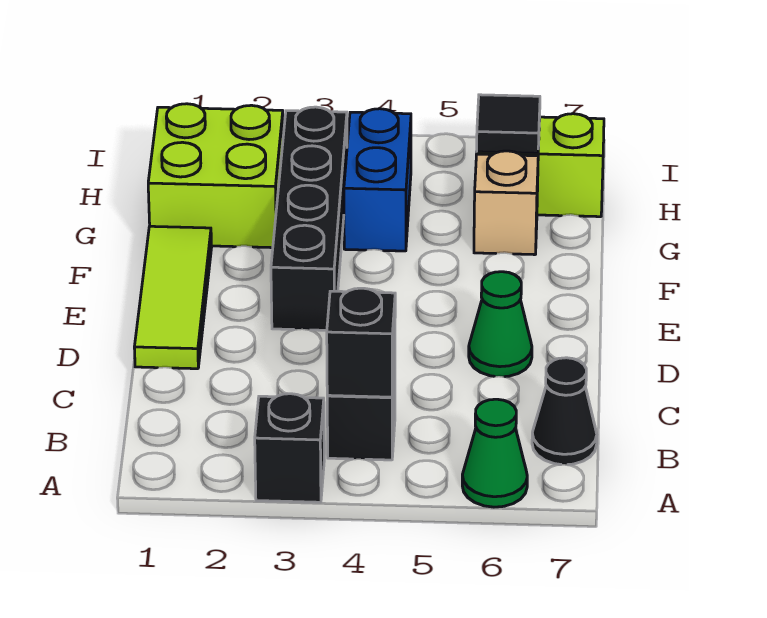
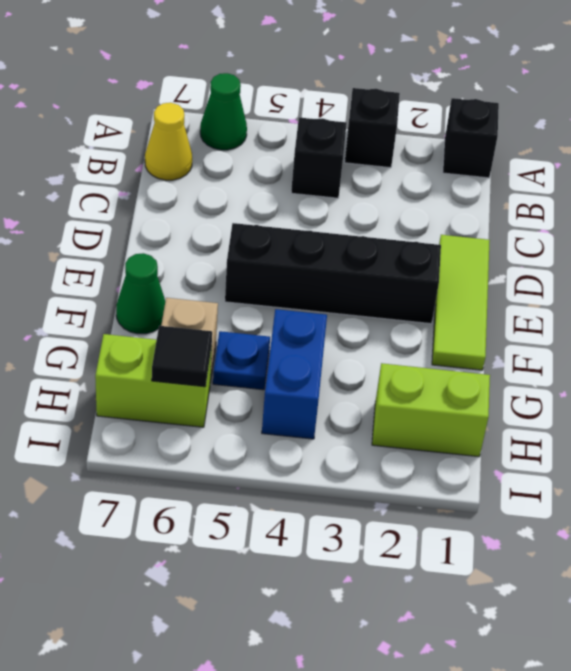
black 1x1 brick [327,288,395,397] -> black 1x1 brick moved to [443,98,499,178]
black 1x1 cone [532,358,597,465] -> yellow 1x1 cone [145,103,192,180]
green 1x1 cone [469,272,532,377] -> green 1x1 cone moved to [116,253,165,334]
black 1x4 brick [271,107,347,330] -> black 1x4 brick turned to [225,223,441,324]
lime 2x2 brick [148,104,283,248] -> lime 1x2 brick [372,363,490,457]
none -> blue 1x1 plate [213,331,270,390]

